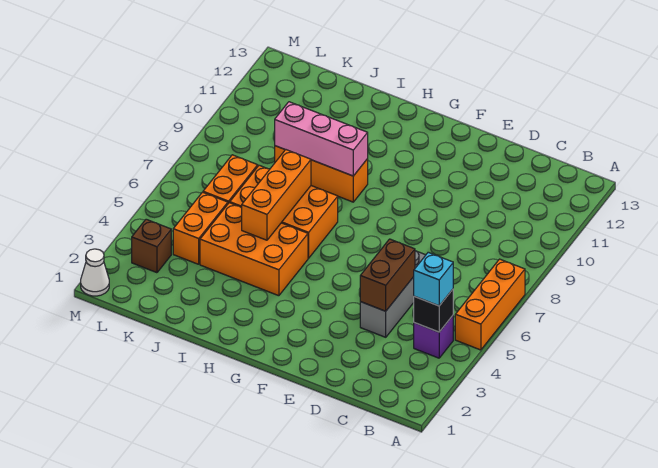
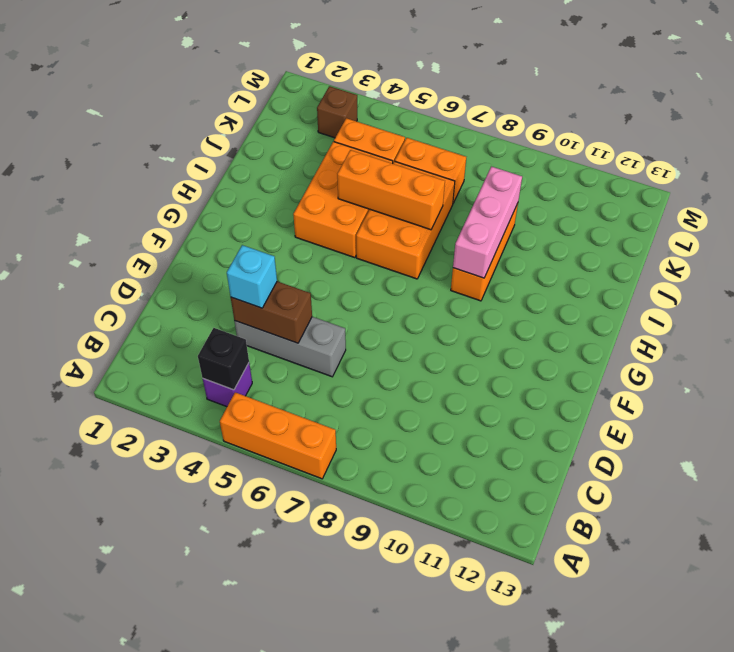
cyan 1x1 brick [414,252,453,306] -> cyan 1x1 brick moved to [227,245,277,308]
white 1x1 cone [81,249,109,296] -> none

